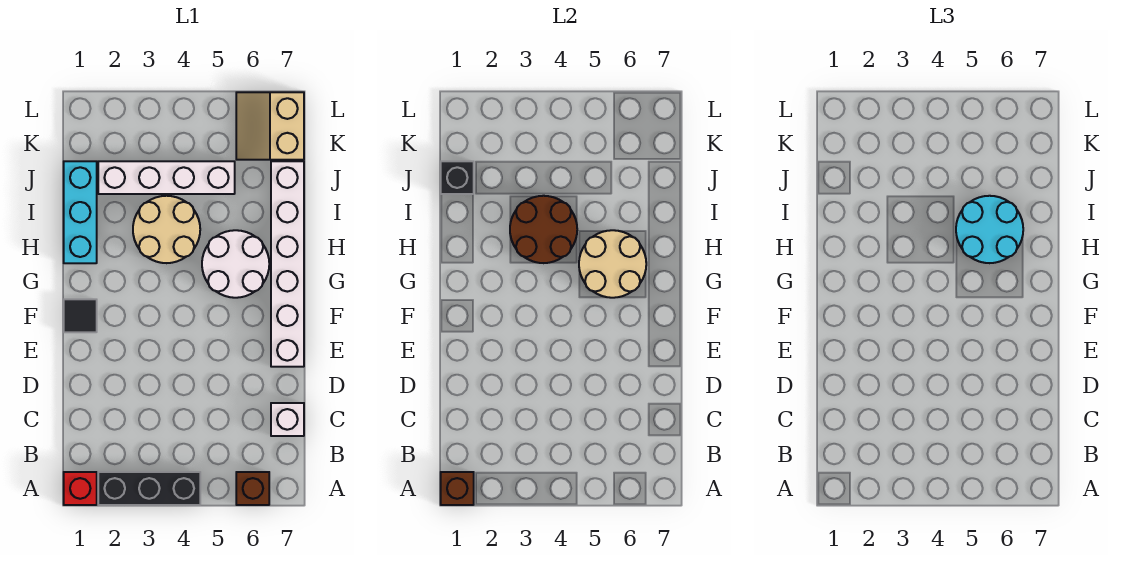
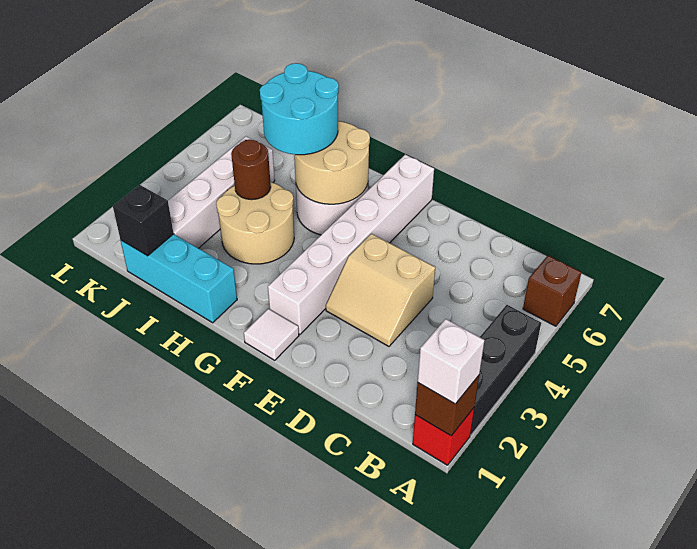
white 1x1 brick [271,403,304,436] -> white 1x1 brick moved to [418,319,485,404]
white 1x6 brick [271,161,304,367] -> white 1x6 brick turned to [268,154,434,334]
black 1x1 tile [64,299,97,332] -> white 1x1 tile [244,309,299,360]
brown 2x2 round brick [510,196,577,263] -> brown 1x1 round brick [231,140,271,200]
tan 2x2 slope [236,92,304,160] -> tan 2x2 slope moved to [326,234,435,346]

